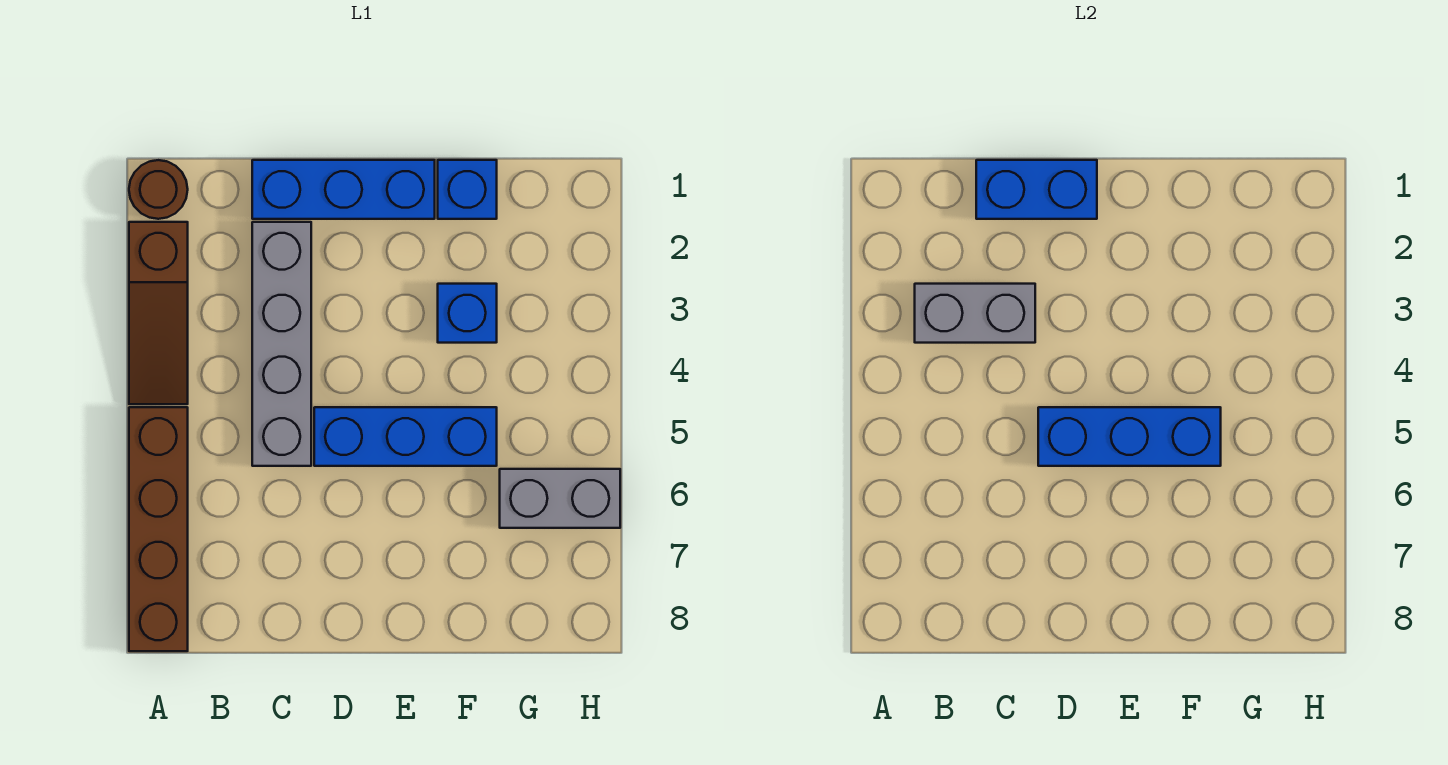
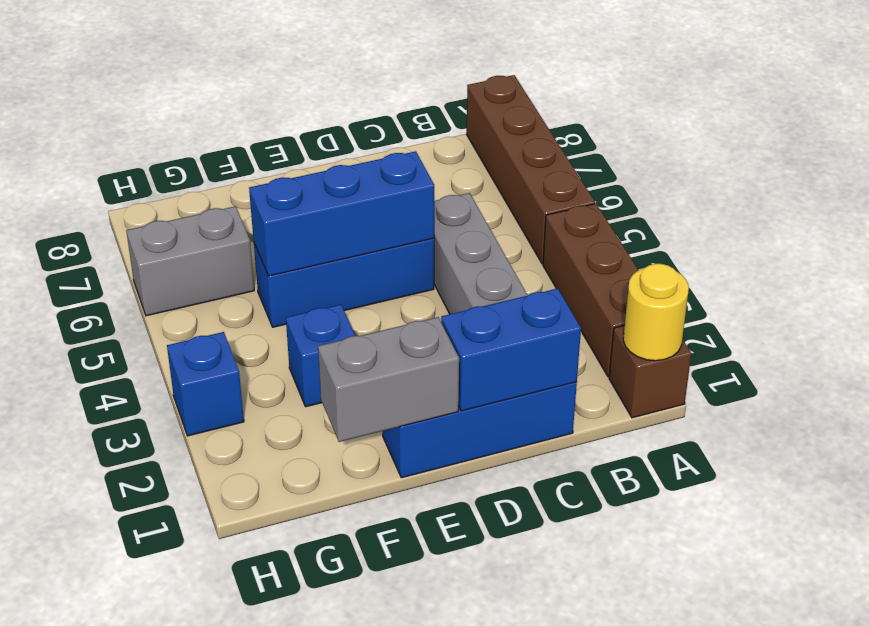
brown 1x1 round brick [129,160,188,219] -> brown 1x1 brick [609,325,691,418]
none -> yellow 1x1 round brick [623,264,689,361]
brown 1x3 slope [129,222,188,404] -> brown 1x3 brick [543,204,638,377]
grey 1x2 brick [915,284,1035,343] -> grey 1x2 brick moved to [318,317,459,442]
blue 1x1 brick [438,160,497,219] -> blue 1x1 brick moved to [167,332,244,436]

